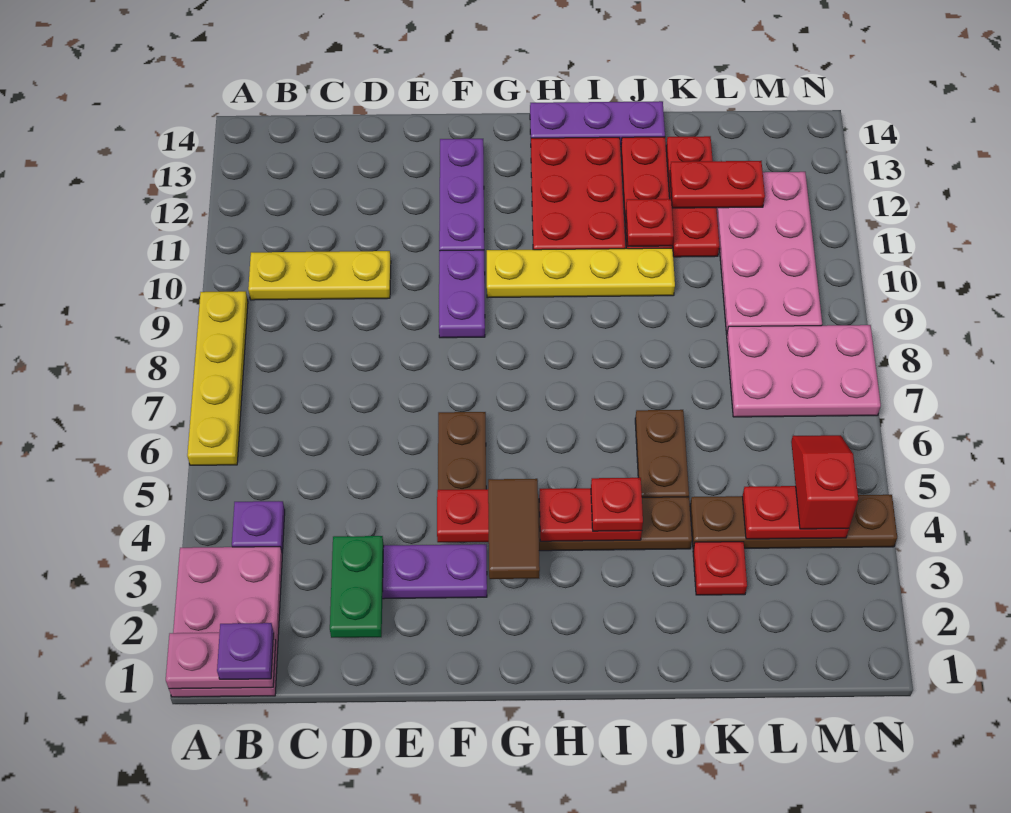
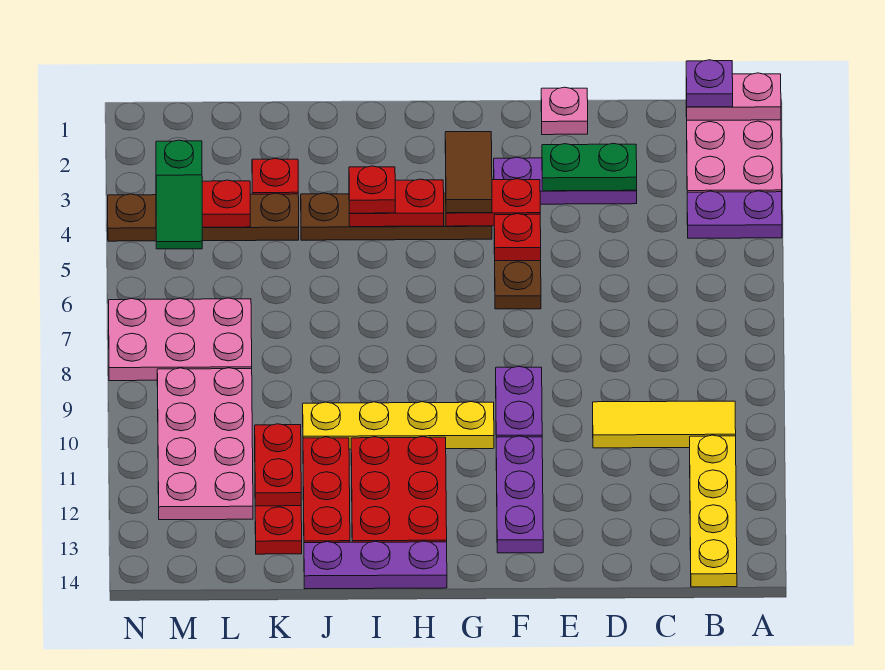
yellow 1x4 plate [187,291,248,465] -> yellow 1x4 plate moved to [690,435,737,587]
purple 1x1 plate [232,501,285,553] -> purple 1x2 plate [687,191,782,238]
yellow 1x3 plate [248,251,391,300] -> yellow 1x3 tile [593,401,736,448]
green 1x2 plate [330,536,384,638] -> green 1x2 plate turned to [542,143,637,191]
none -> pink 1x1 plate [541,87,588,135]
brown 1x2 plate [635,410,689,497] -> none
red 1x1 plate [626,199,674,246] -> red 1x1 plate moved to [494,214,541,261]
red 1x2 plate [670,161,765,208] -> red 1x2 plate turned to [255,424,301,506]
red 1x2 slope [791,435,858,529] -> green 1x2 slope [156,140,203,249]

